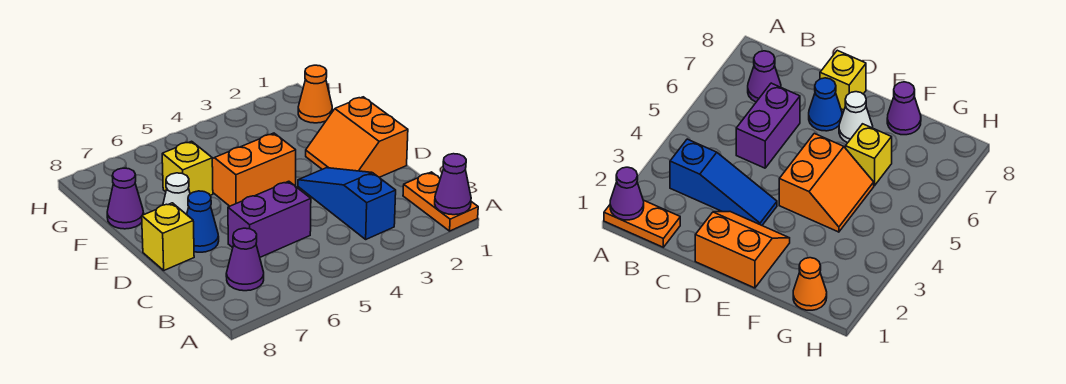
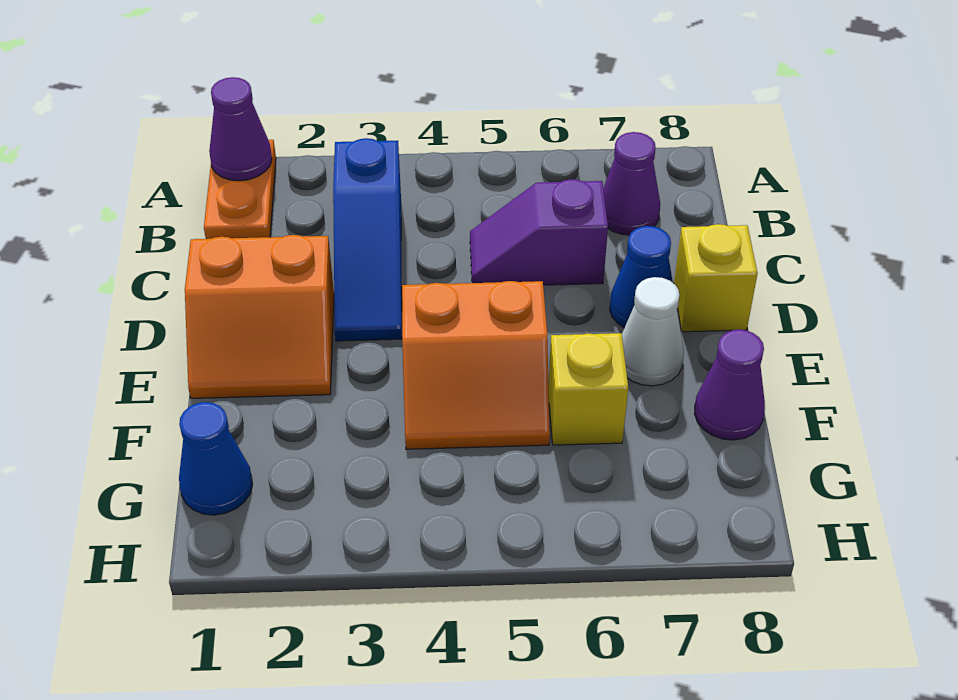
purple 1x2 brick [228,181,311,257] -> purple 1x2 slope [470,179,608,285]
orange 2x2 slope [306,97,408,177] -> orange 2x2 slope turned to [185,235,334,398]
orange 1x1 cone [298,65,332,123] -> blue 1x1 cone [179,402,253,515]

